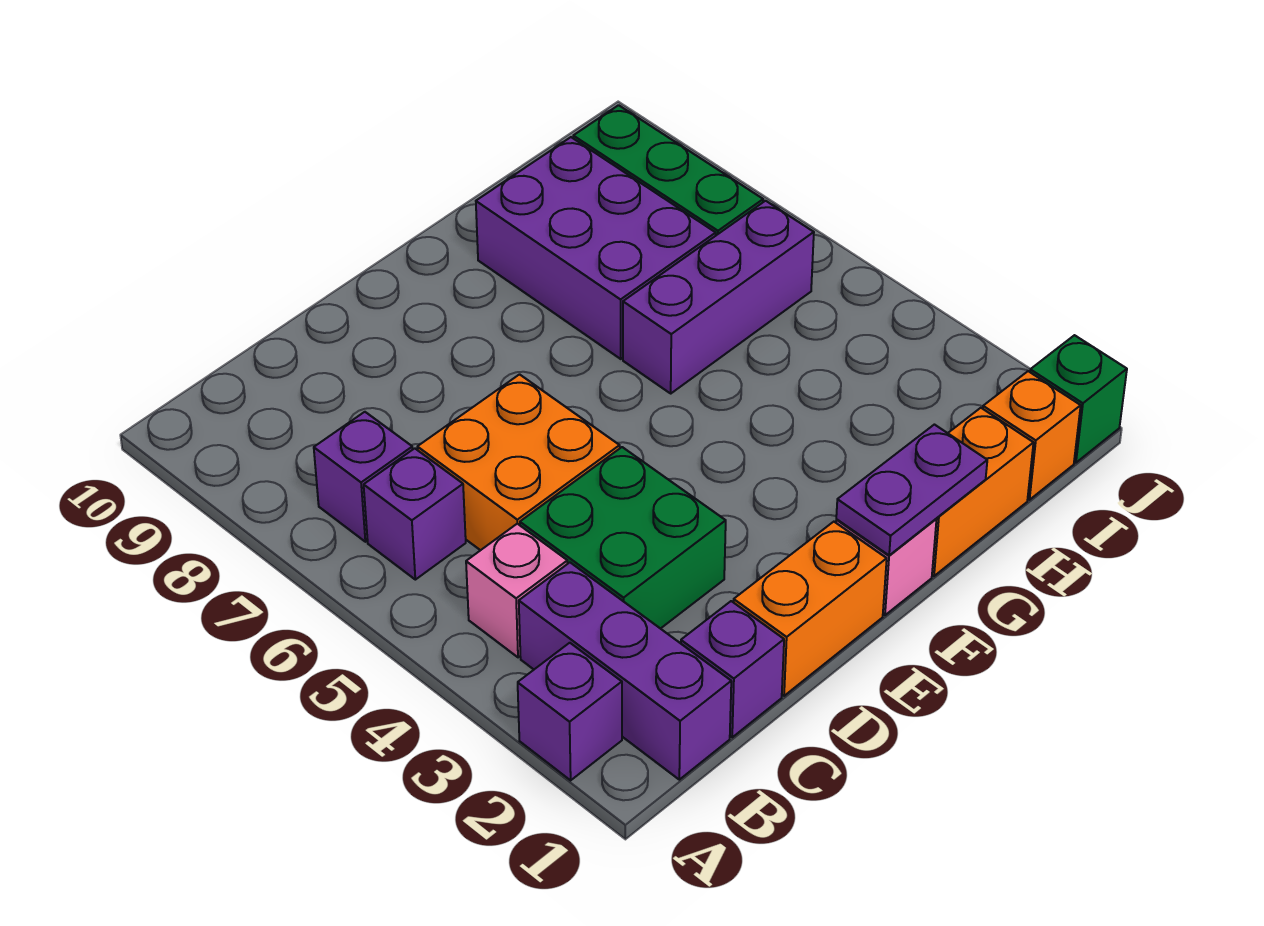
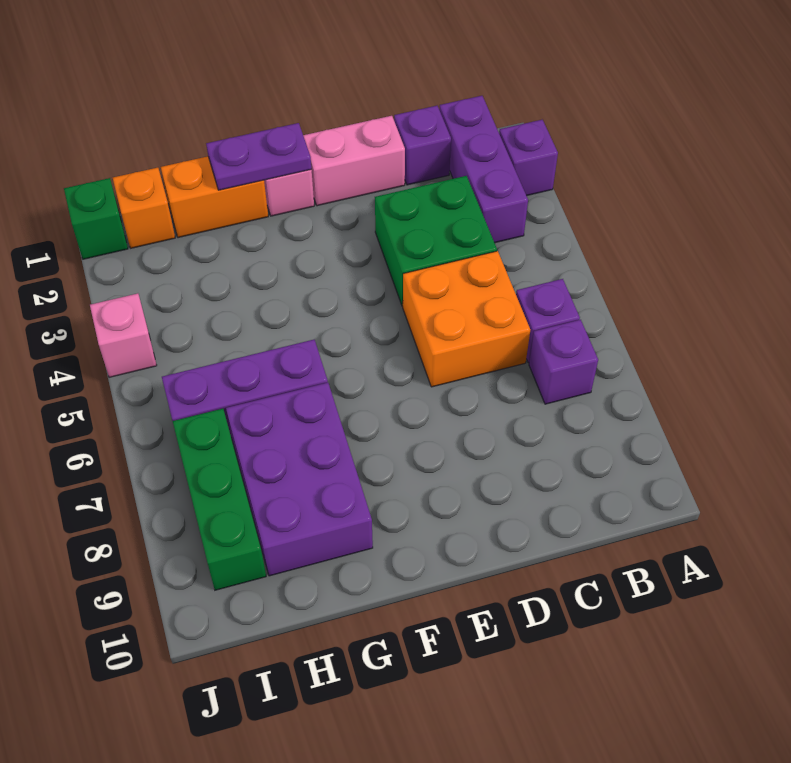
pink 1x1 brick [466,524,567,657] -> pink 1x1 brick moved to [90,293,157,377]
orange 1x2 brick [734,522,887,696] -> pink 1x2 brick [303,116,405,206]

